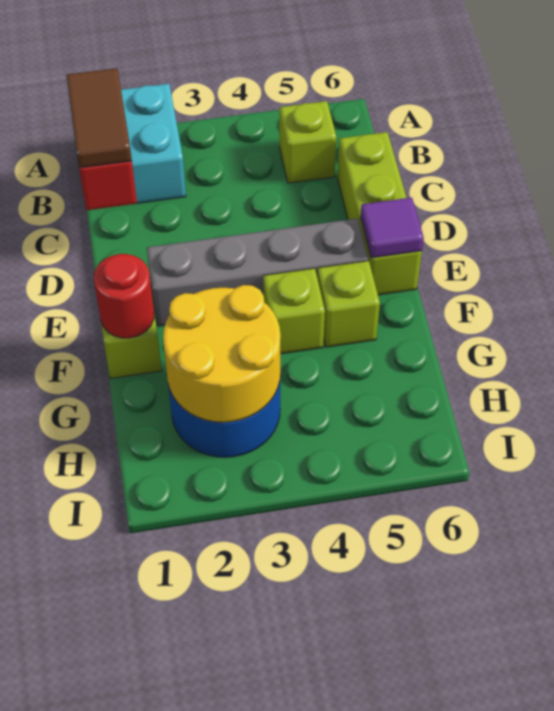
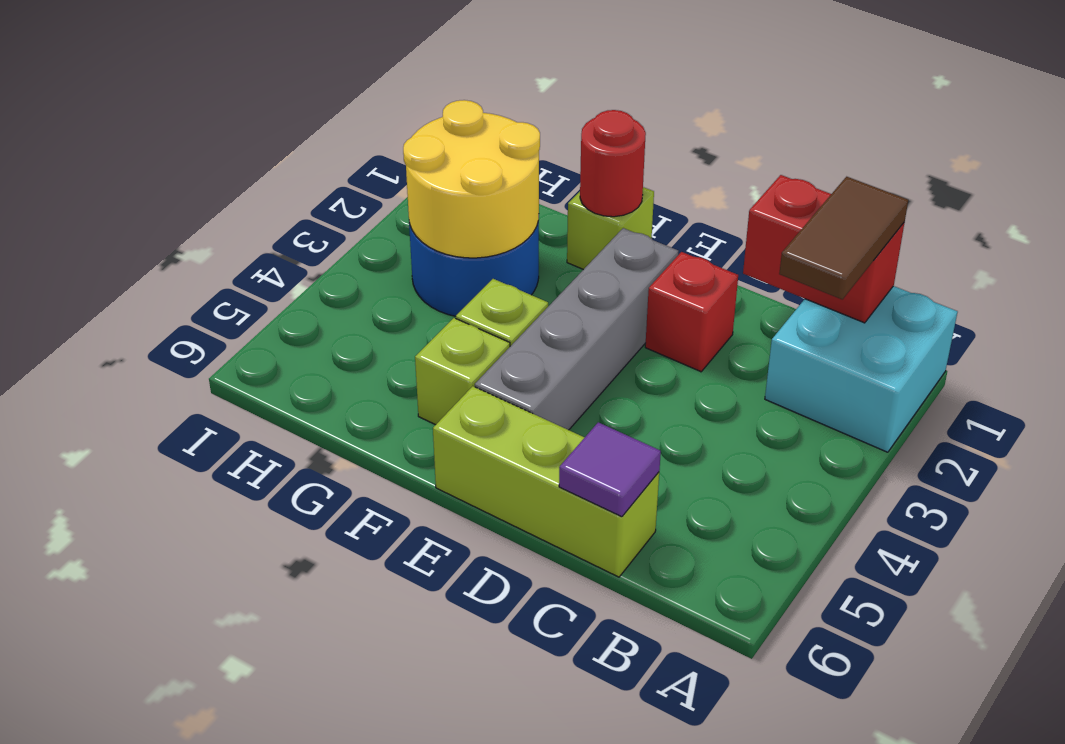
brown 1x2 tile [66,68,132,168] -> brown 1x2 tile turned to [779,177,908,300]
lime 1x1 brick [279,101,337,183] -> none
none -> red 1x1 brick [645,252,738,372]
purple 1x1 tile [360,198,424,258] -> purple 1x1 tile moved to [559,422,661,517]

